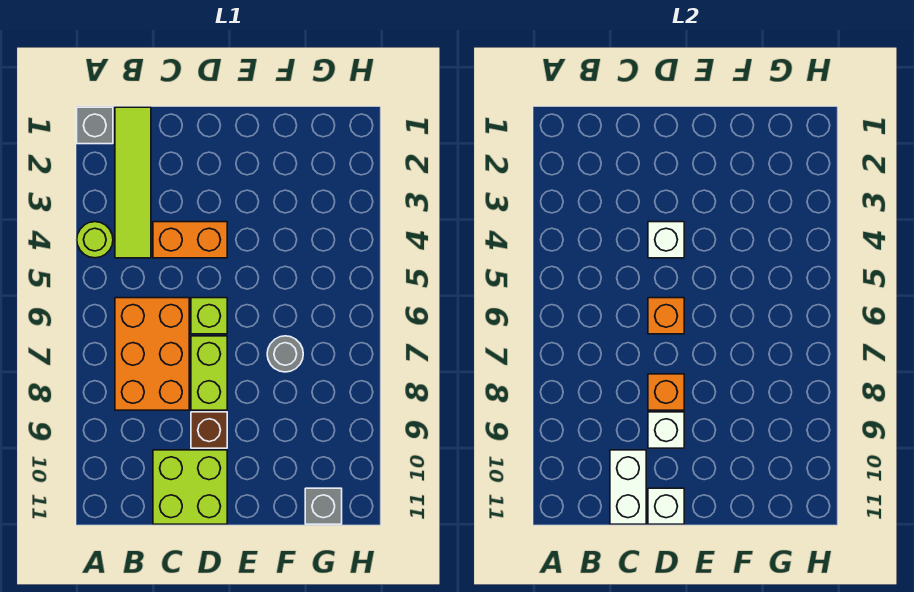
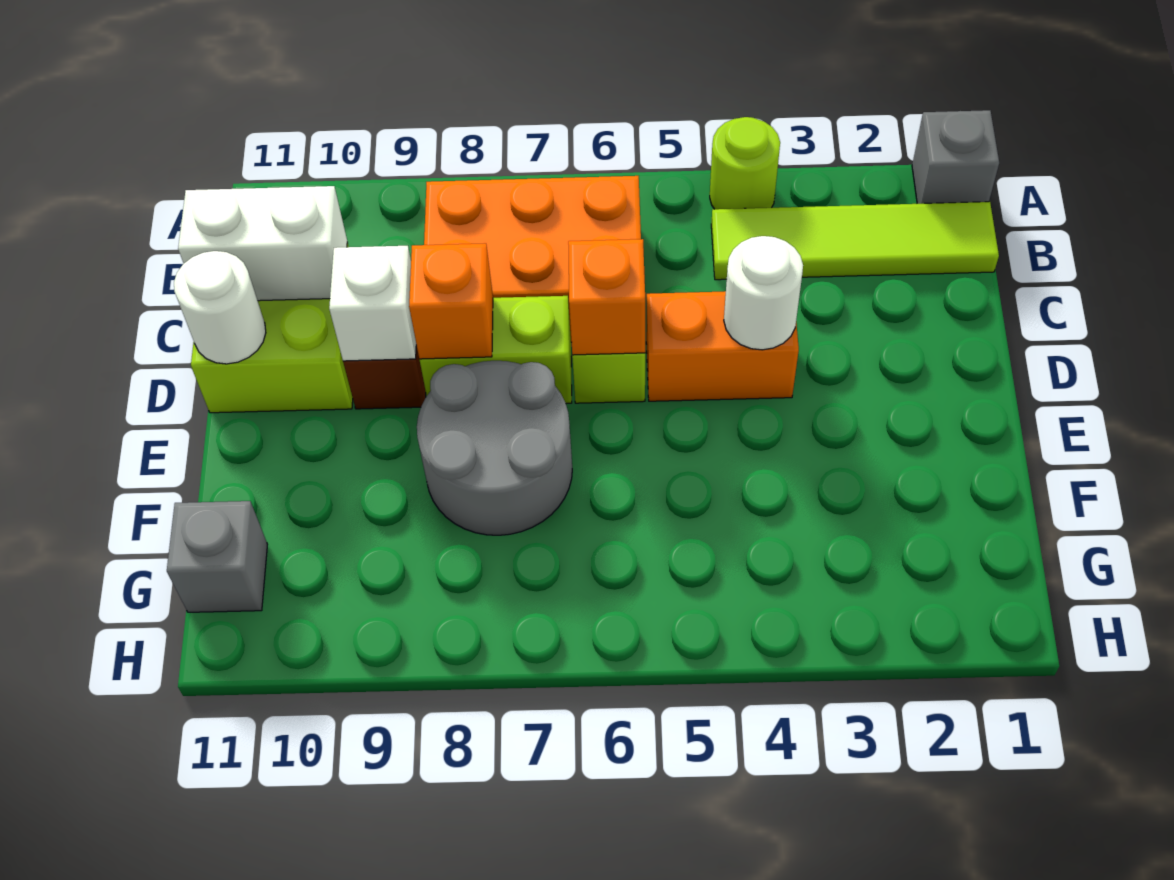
orange 1x2 brick [153,222,227,258] -> orange 1x2 brick turned to [646,291,799,401]
white 1x1 brick [648,222,684,258] -> white 1x1 round brick [724,236,803,350]
white 1x1 brick [648,488,684,524] -> white 1x1 round brick [174,251,266,364]
grey 1x1 round brick [267,336,303,372] -> grey 2x2 round brick [417,361,572,535]

